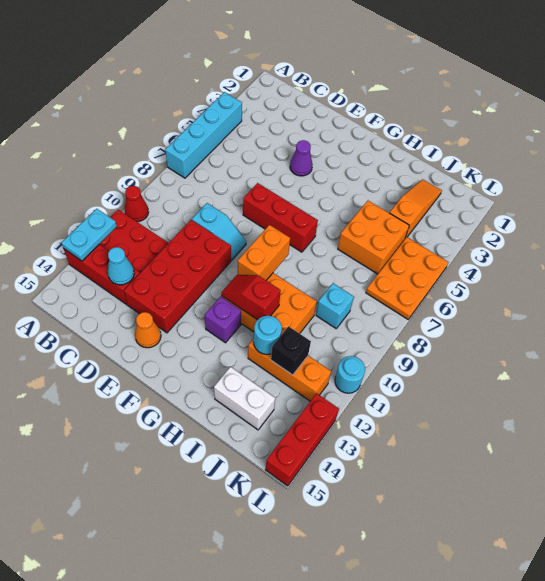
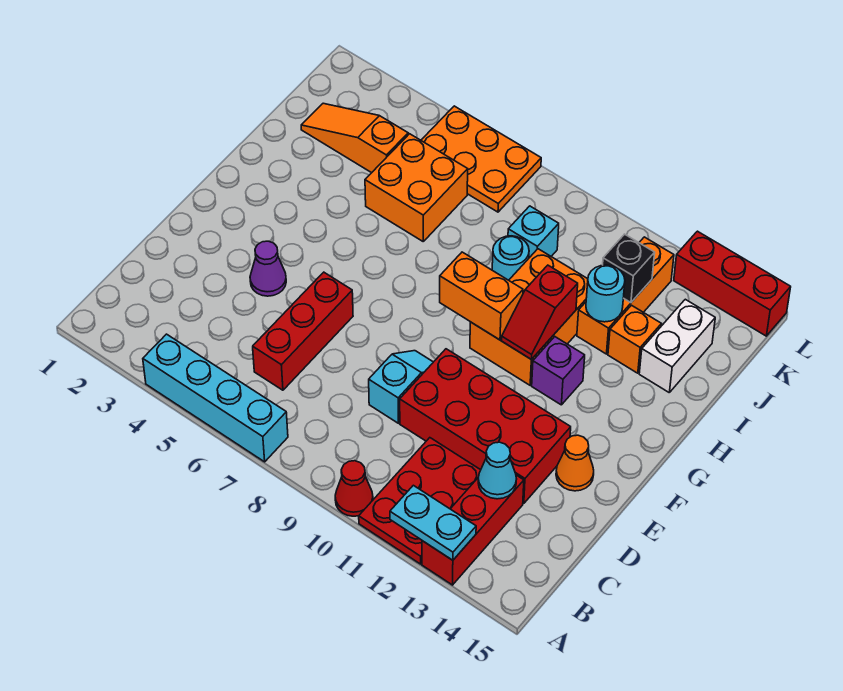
red 1x3 brick [243,183,318,252] -> red 1x3 brick moved to [253,272,353,390]
none -> orange 1x1 brick [608,305,661,373]
cyan 1x1 round brick [335,356,365,393] -> cyan 1x1 round brick moved to [492,236,529,280]

